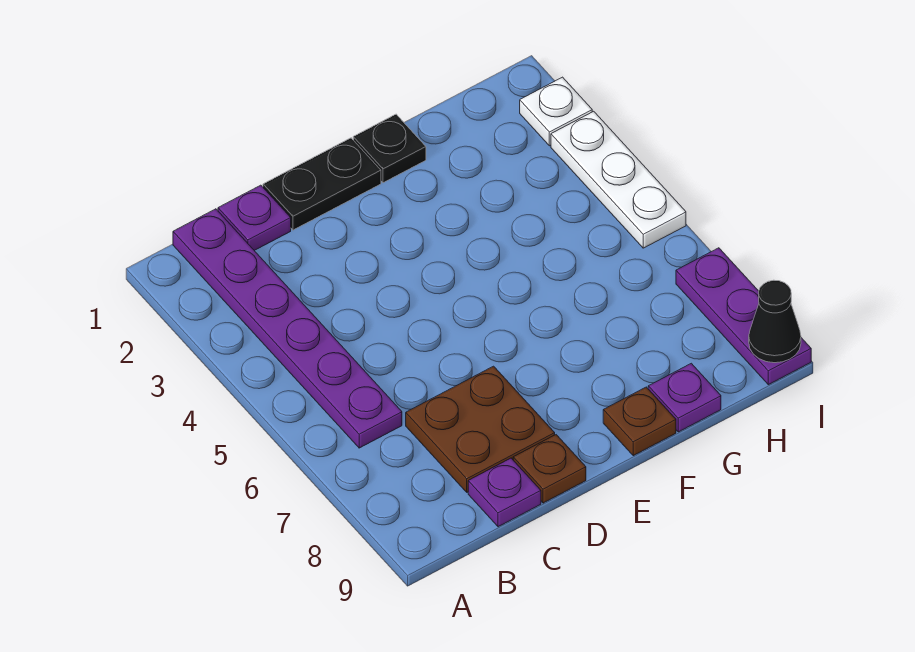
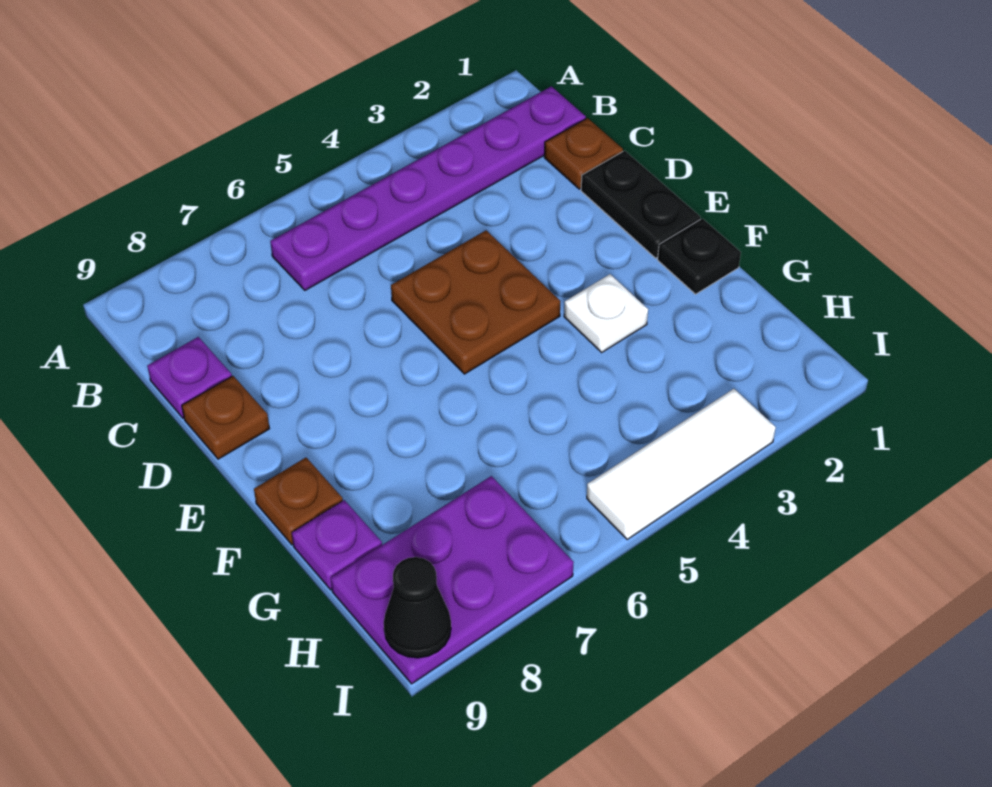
purple 1x1 plate [218,185,291,251] -> brown 1x1 plate [544,118,623,189]
brown 2x2 plate [406,366,555,492] -> brown 2x2 plate moved to [391,230,560,374]
white 1x1 plate [520,77,592,146] -> white 1x1 plate moved to [564,274,648,352]
white 1x3 plate [551,111,686,248] -> white 1x3 tile [587,389,776,539]
purple 1x3 plate [676,248,811,385] -> purple 2x3 plate [331,476,574,684]

